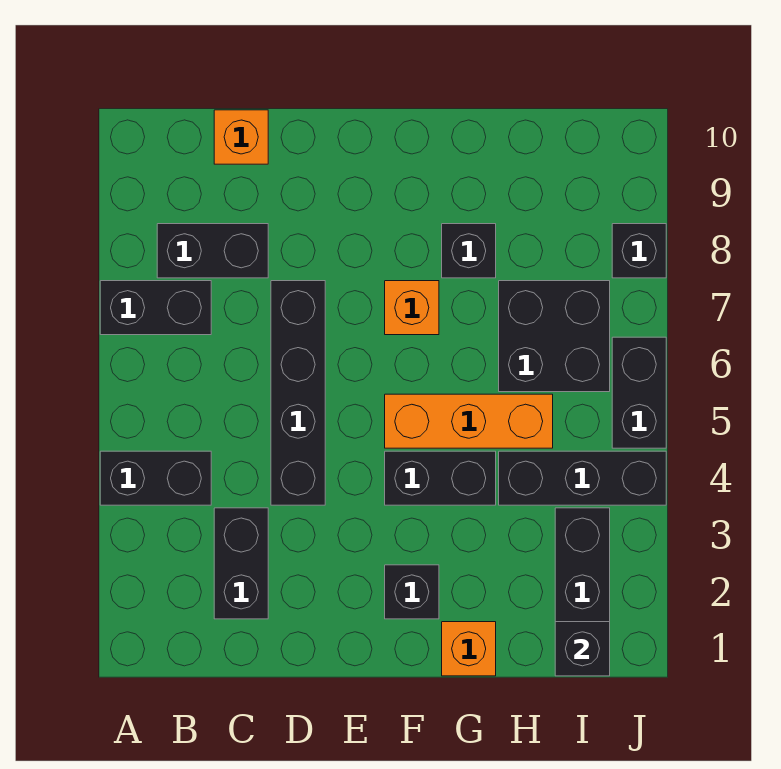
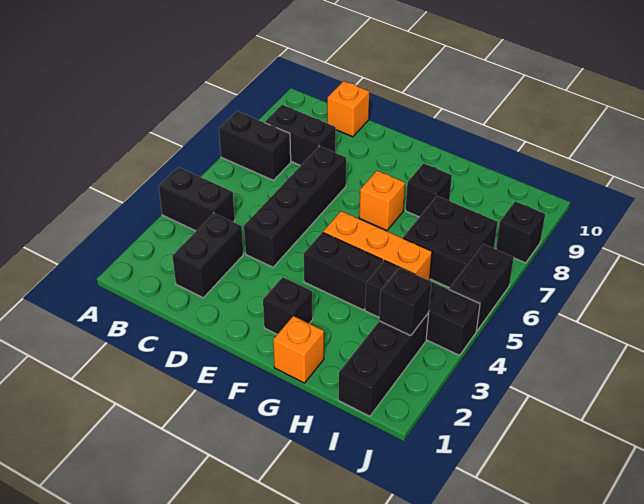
black 1x1 brick [555,622,610,676] -> black 1x1 brick moved to [379,267,431,336]

